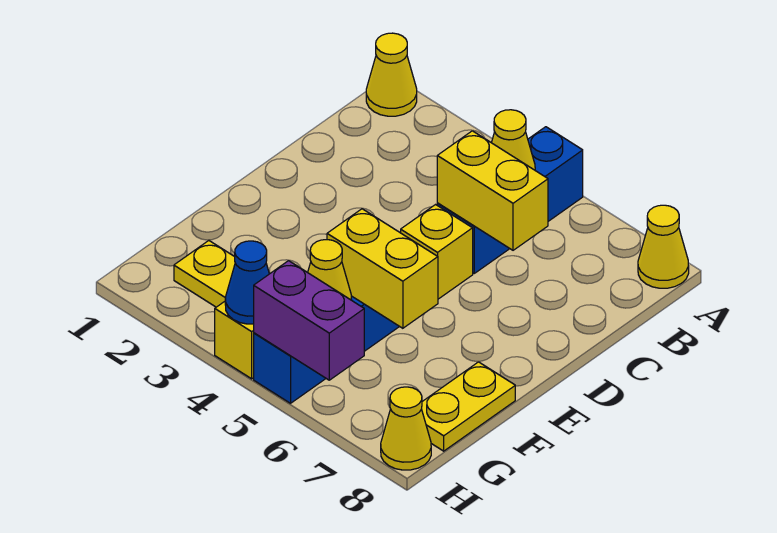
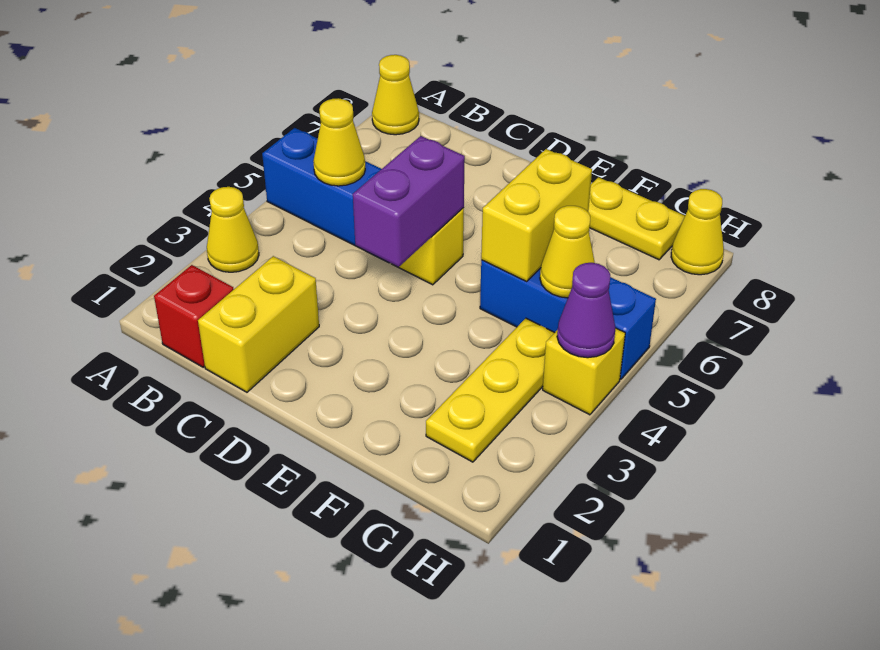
yellow 1x1 cone [366,33,417,116] -> yellow 1x1 cone moved to [207,187,259,272]
none -> red 1x1 brick [154,265,234,367]
yellow 1x2 brick [437,131,548,250] -> yellow 1x2 brick moved to [198,256,319,392]
blue 1x1 cone [225,241,269,324] -> purple 1x1 cone [557,263,616,358]
purple 1x2 brick [254,261,364,380] -> purple 1x2 brick moved to [353,136,465,267]

